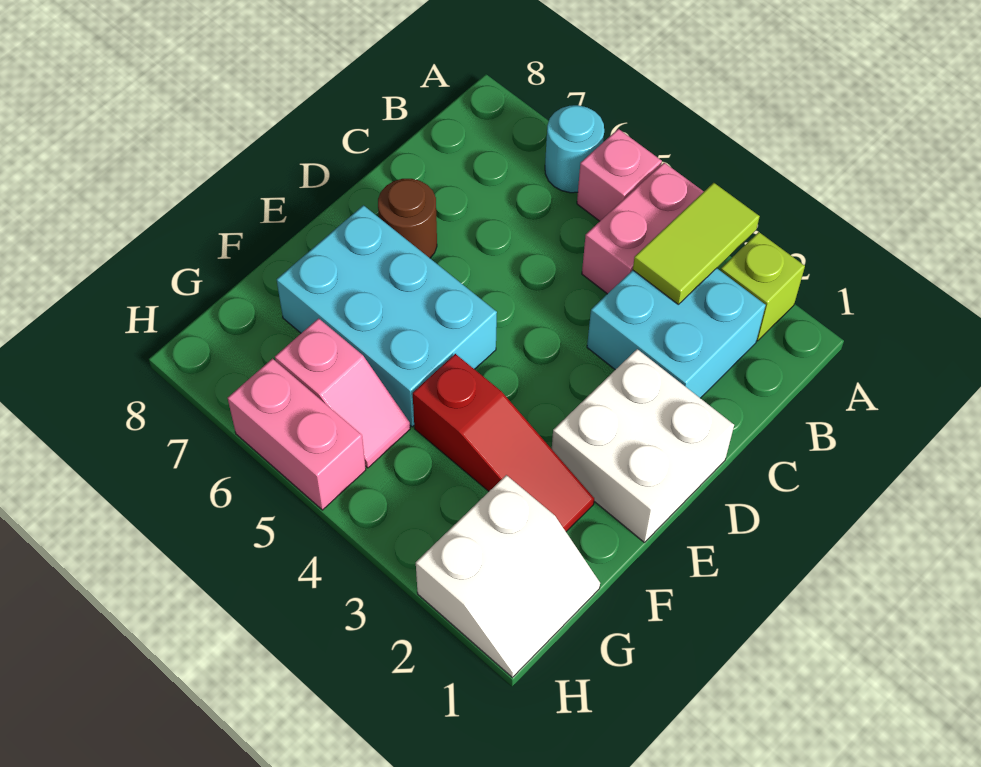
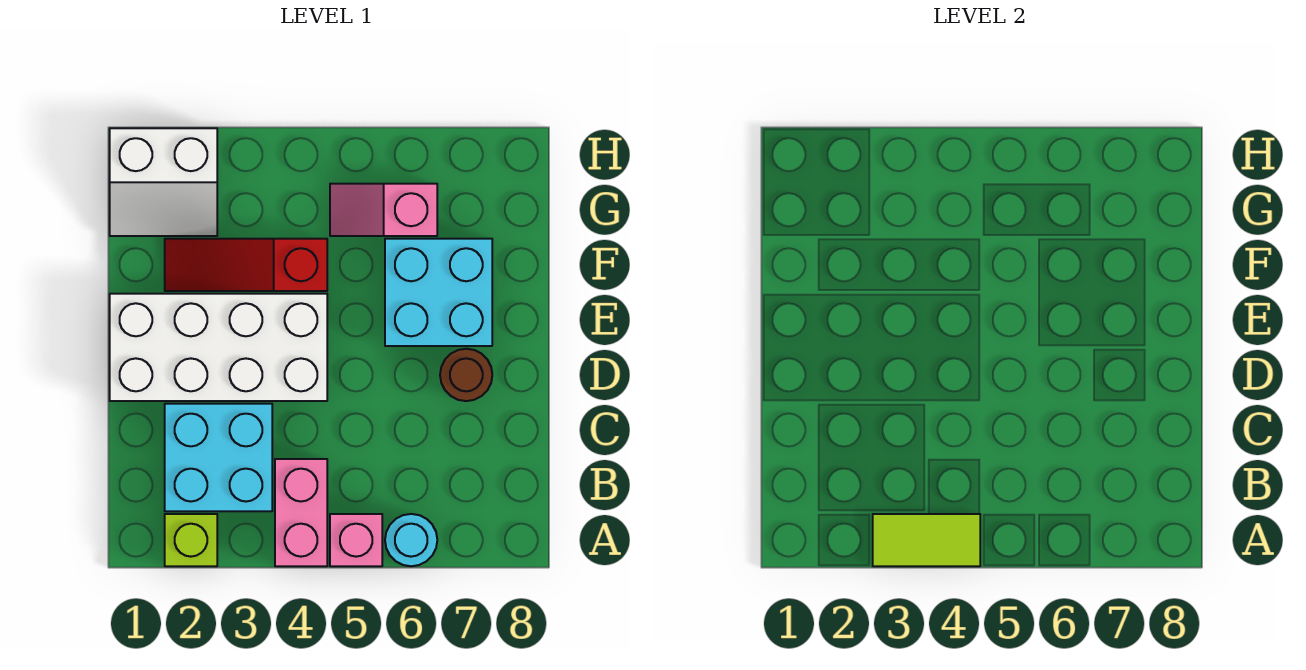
lime 1x2 tile [633,183,760,304] -> lime 1x2 tile turned to [873,514,980,566]
white 2x2 brick [552,349,734,543] -> white 2x4 brick [110,294,327,401]
cyan 2x3 brick [277,205,497,427] -> cyan 2x2 brick [385,239,492,346]
white 2x2 slope [416,475,600,677] -> white 2x2 slope turned to [110,128,217,236]
pink 1x2 brick [228,359,366,510] -> none

